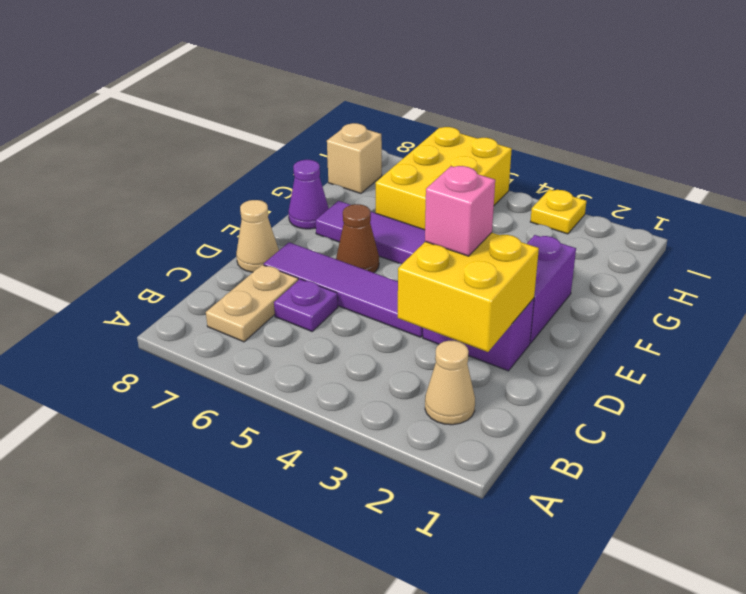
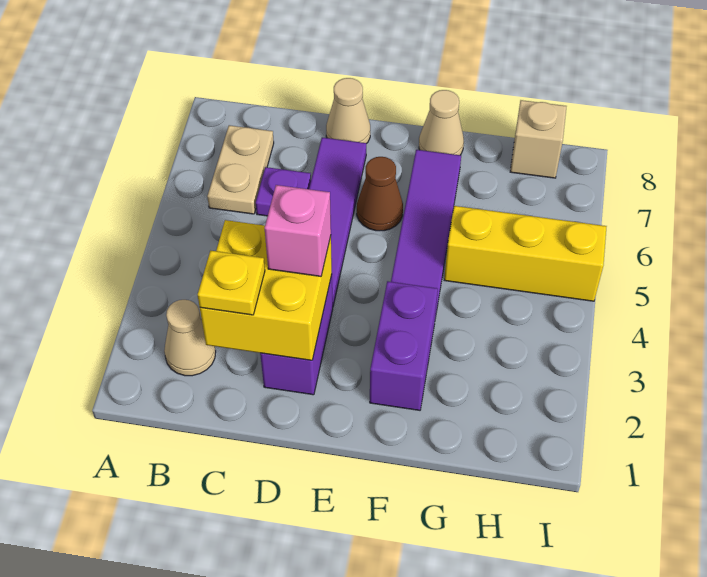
tan 1x2 plate [206,265,298,342] -> tan 1x2 plate turned to [207,125,274,214]
purple 1x2 brick [527,235,576,343] -> purple 1x2 brick turned to [370,281,438,410]
purple 1x1 cone [288,160,329,229] -> tan 1x1 cone [419,90,464,155]
yellow 2x3 brick [375,127,512,230] -> yellow 1x3 brick [444,206,607,301]
yellow 1x1 plate [530,190,586,234] -> yellow 1x1 plate moved to [198,251,265,315]

